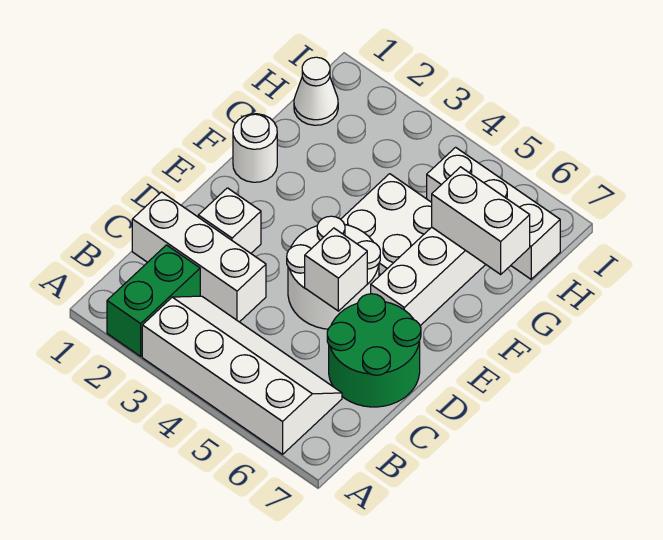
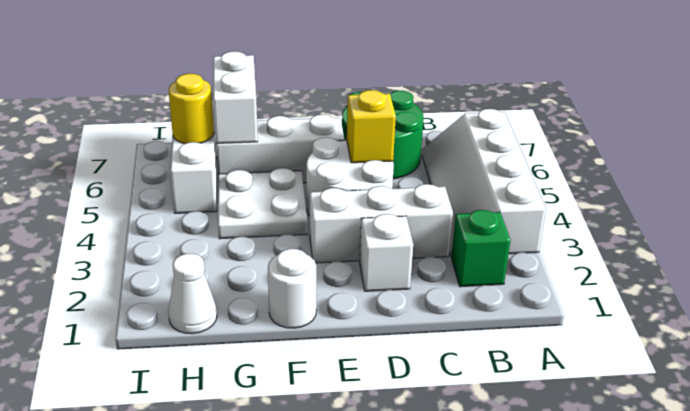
green 1x2 brick [107,245,200,356] -> green 1x1 brick [451,210,510,287]
white 1x3 brick [132,192,266,322] -> white 1x3 brick turned to [310,184,453,263]
white 1x1 brick [305,228,367,311] -> yellow 1x1 brick [347,90,396,163]
none -> yellow 1x1 round brick [169,74,214,144]

